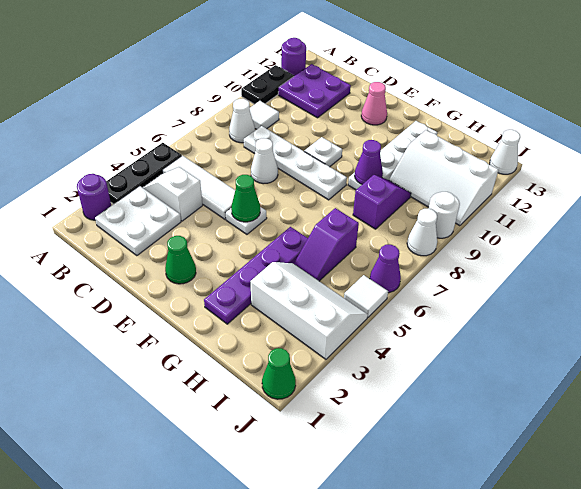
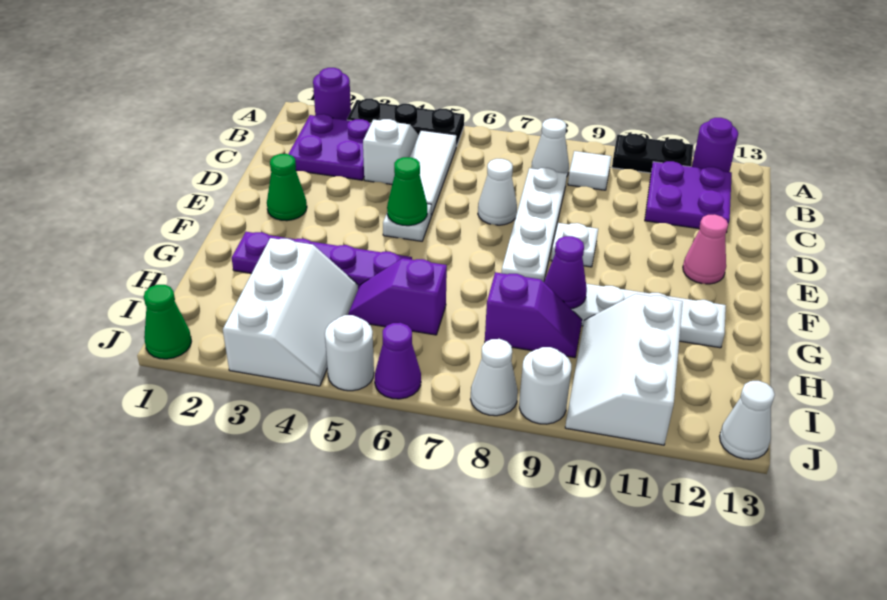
white 2x2 plate [95,186,181,256] -> purple 2x2 plate [289,114,371,180]
white 1x1 tile [344,275,388,317] -> white 1x1 round brick [325,315,374,391]

